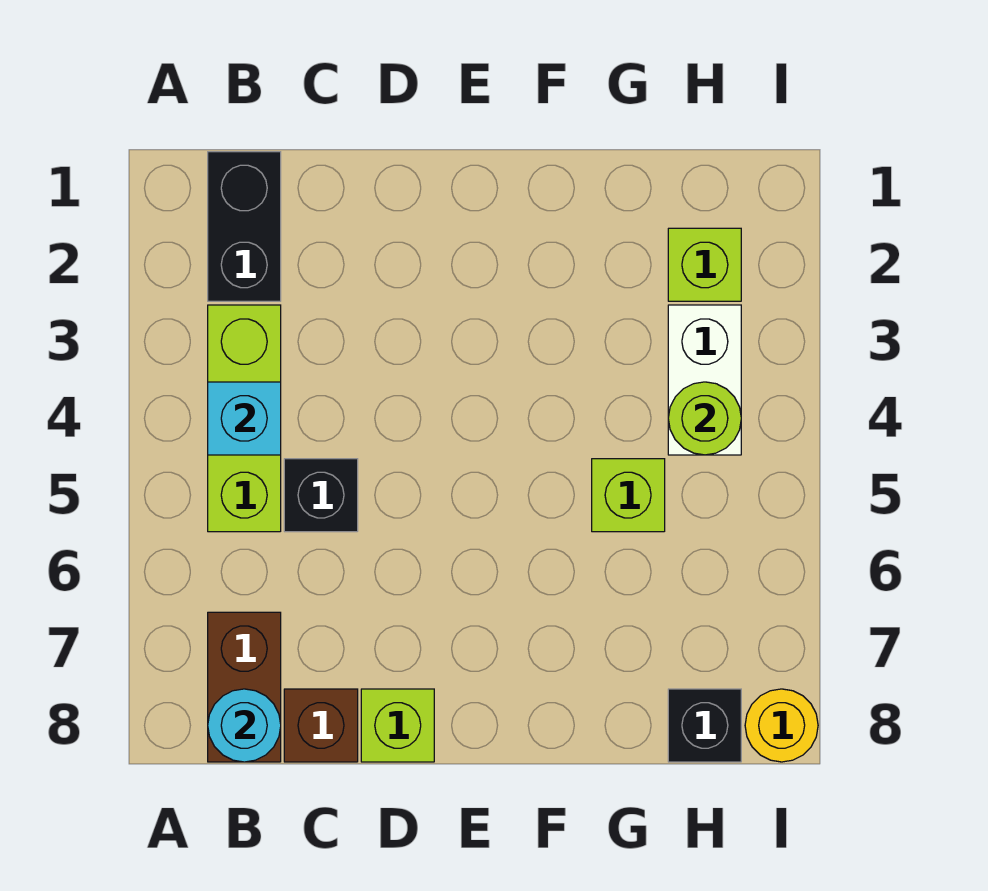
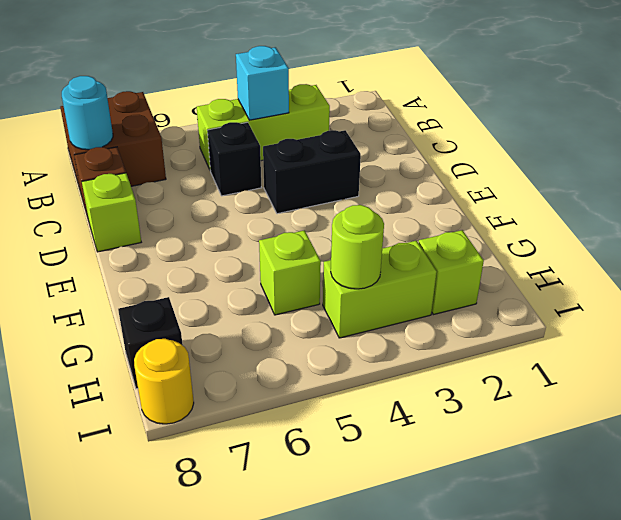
black 1x2 brick [208,152,281,301] -> black 1x2 brick moved to [263,130,361,214]
brown 1x2 brick [208,612,281,762] -> brown 2x2 brick [60,91,166,192]
white 1x2 brick [668,305,741,455] -> lime 1x2 brick [323,241,437,338]

